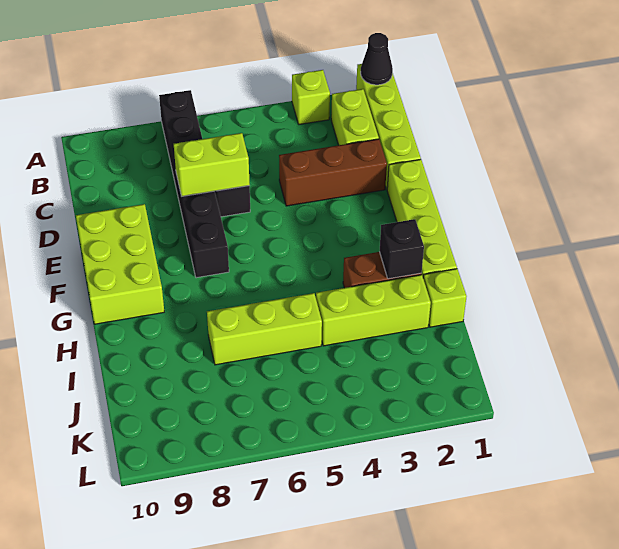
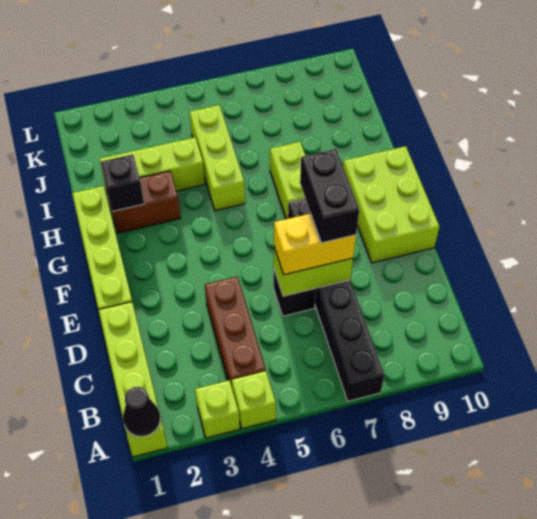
lime 1x2 brick [331,89,379,145] -> lime 1x2 brick moved to [270,142,306,219]
brown 1x3 brick [279,139,387,206] -> brown 1x3 brick turned to [205,277,266,386]
none -> yellow 1x2 brick [274,213,356,275]
none -> black 1x2 brick [300,149,359,243]
lime 1x1 brick [423,269,467,327] -> lime 1x1 brick moved to [232,371,276,429]
lime 1x3 brick [207,293,322,365] -> lime 1x3 brick turned to [190,105,245,211]

